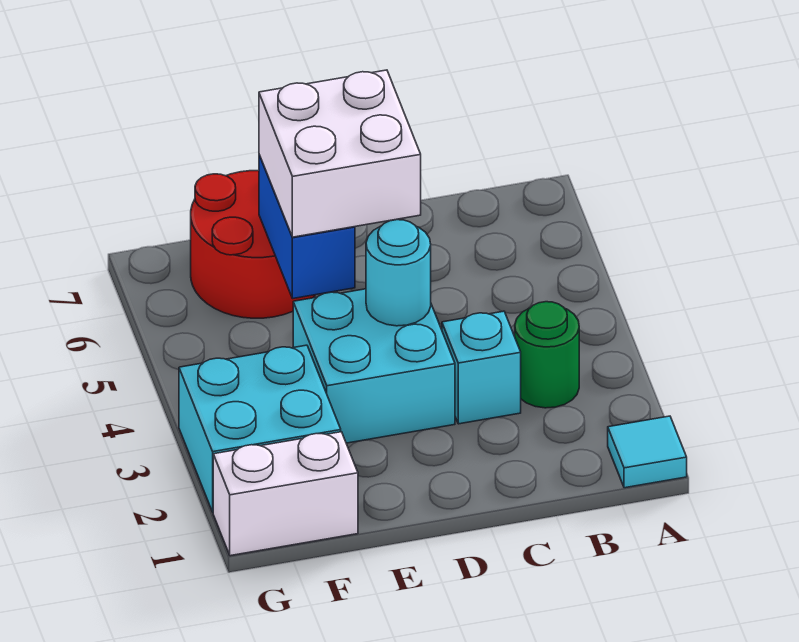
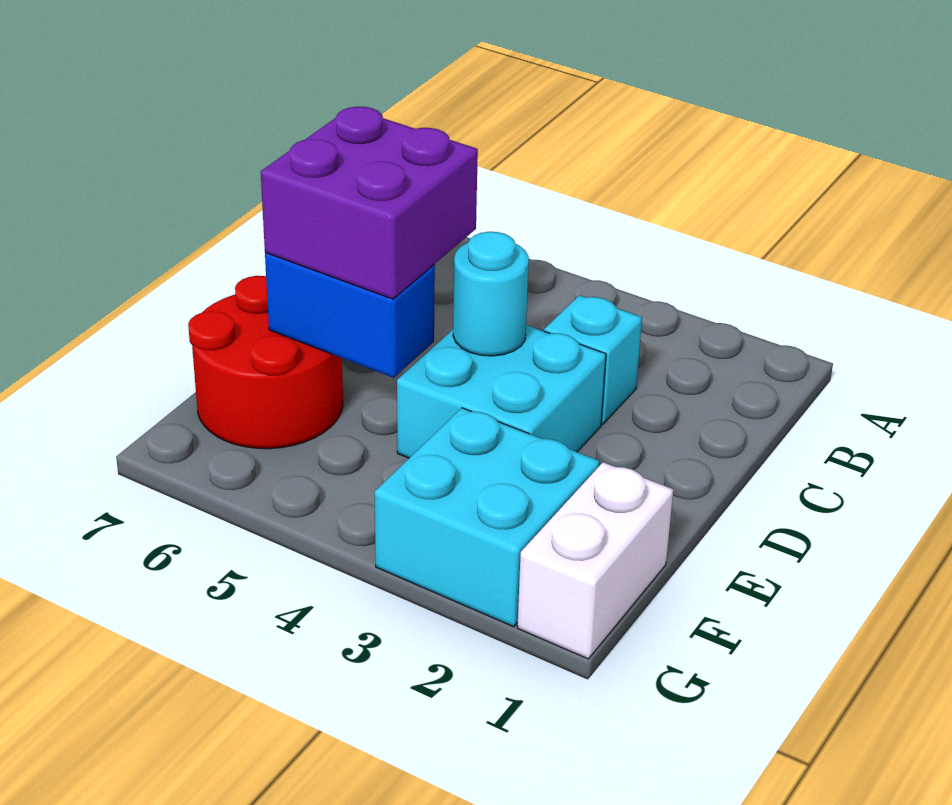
cyan 1x1 tile [608,416,687,488] -> none
green 1x1 round brick [515,302,579,408] -> none
white 2x2 brick [259,70,421,237] -> purple 2x2 brick [261,107,478,299]

